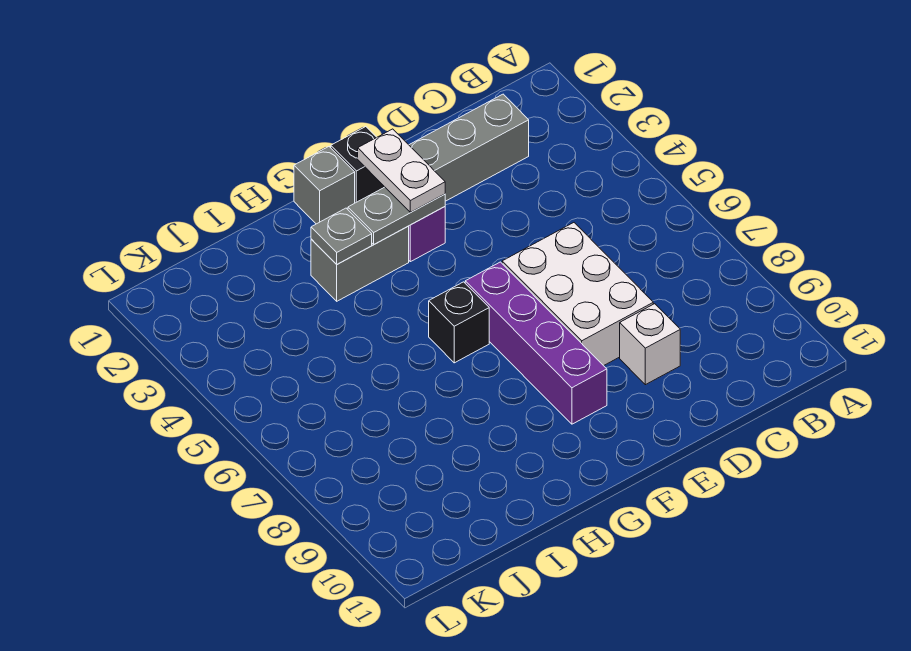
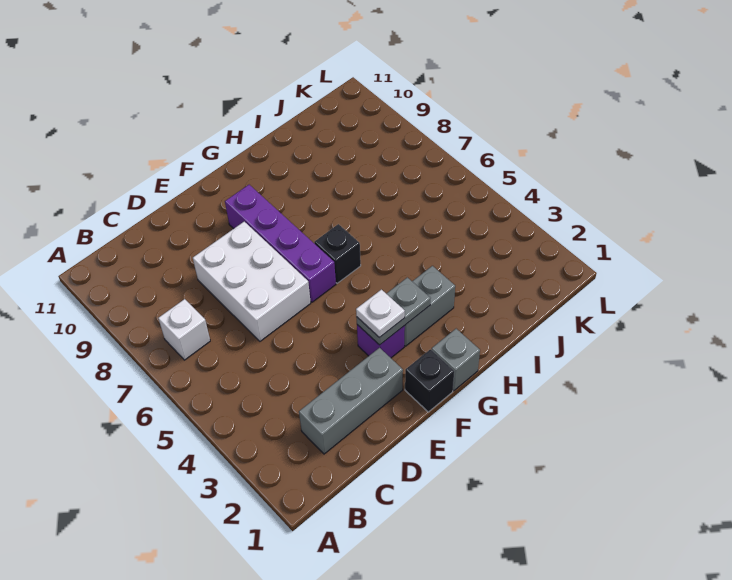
white 1x1 brick [620,304,680,385] -> white 1x1 brick moved to [158,299,210,360]
white 1x2 plate [358,129,445,212] -> white 1x1 plate [356,290,405,338]
grey 1x1 plate [311,208,372,264] -> none

